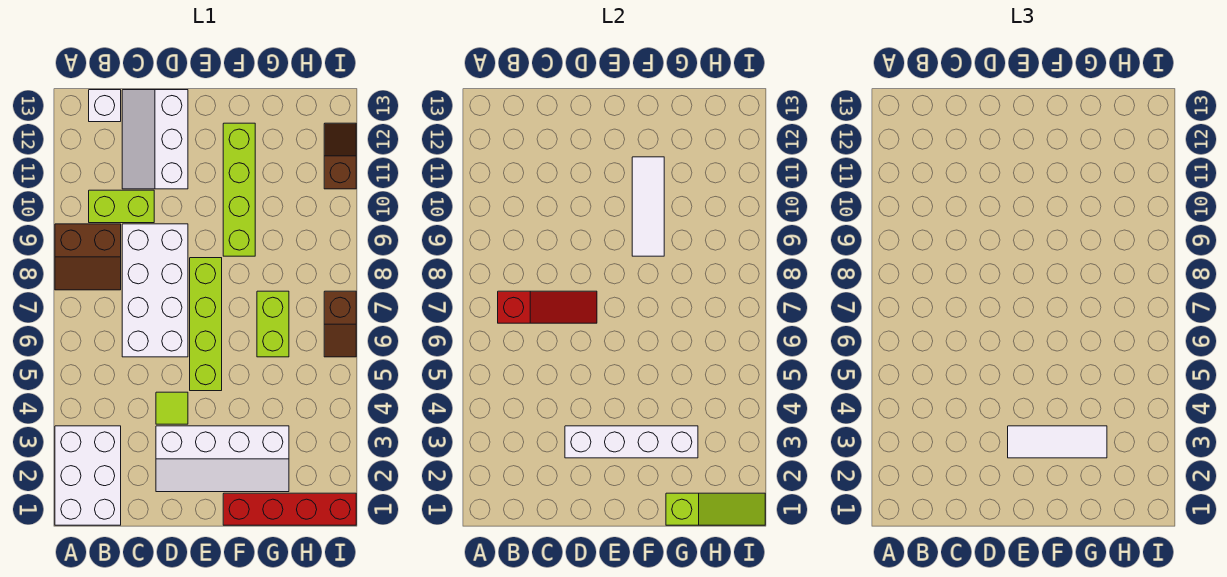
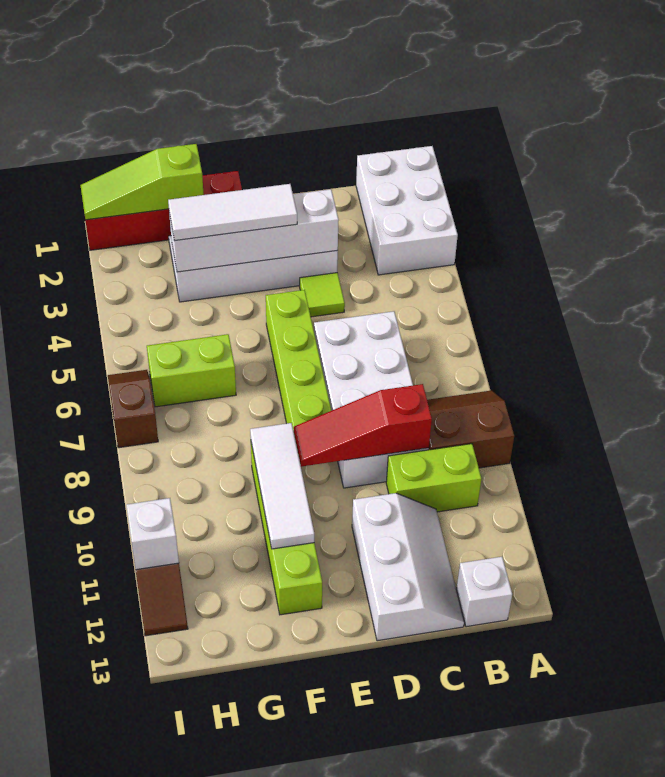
red 1x3 slope [498,291,597,323] -> red 1x3 slope moved to [294,384,432,467]
lime 1x2 brick [257,291,289,357] -> lime 1x2 brick turned to [147,334,236,407]
none -> white 1x1 brick [126,498,179,570]

